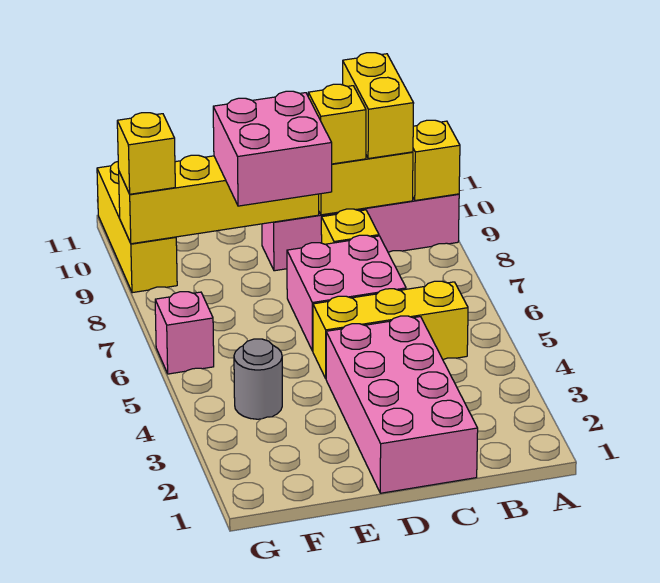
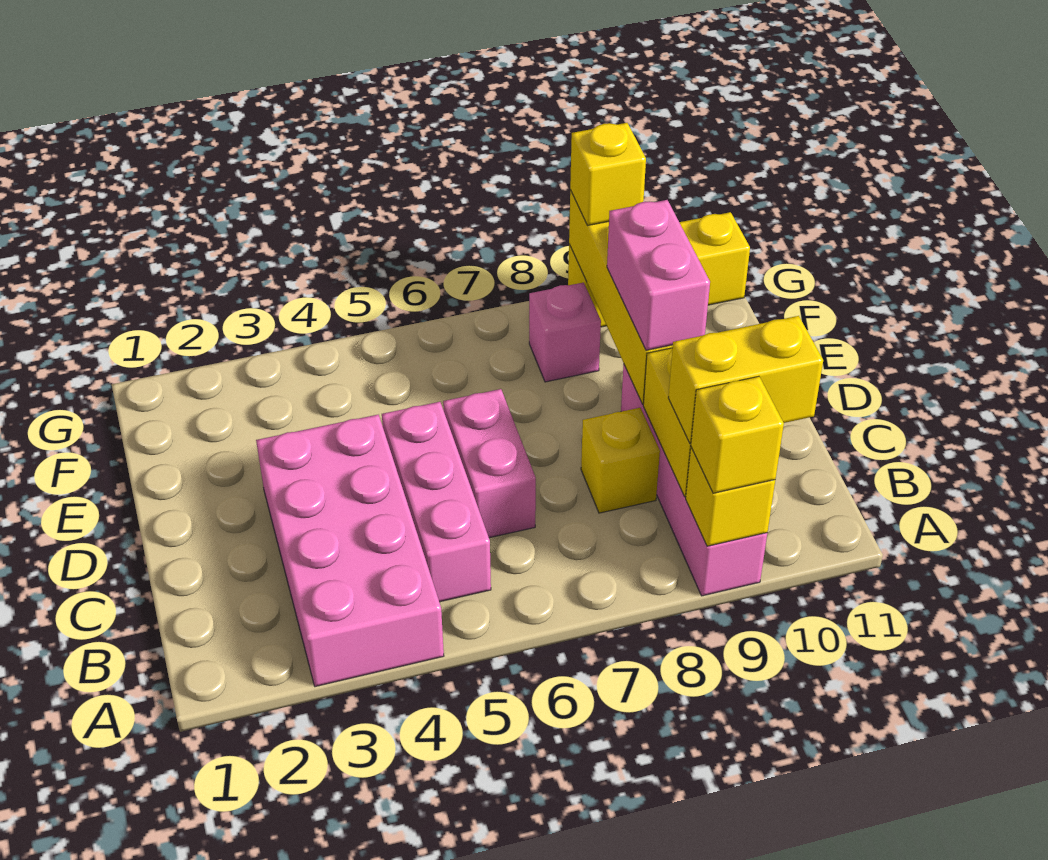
yellow 1x3 brick [313,281,468,378] -> pink 1x3 brick [382,402,491,602]
pink 2x4 brick [326,316,478,493] -> pink 2x4 brick turned to [256,415,444,687]
pink 2x2 brick [287,235,406,351] -> pink 1x2 brick [443,389,536,538]
yellow 1x1 brick [308,84,366,164] -> yellow 1x1 brick moved to [691,376,784,493]
pink 2x2 brick [213,91,332,206] -> pink 1x2 brick [607,200,710,350]
grey 1x1 round brick [234,339,282,419] -> none
pink 1x1 brick [155,292,214,374] -> pink 1x1 brick moved to [529,283,601,382]

